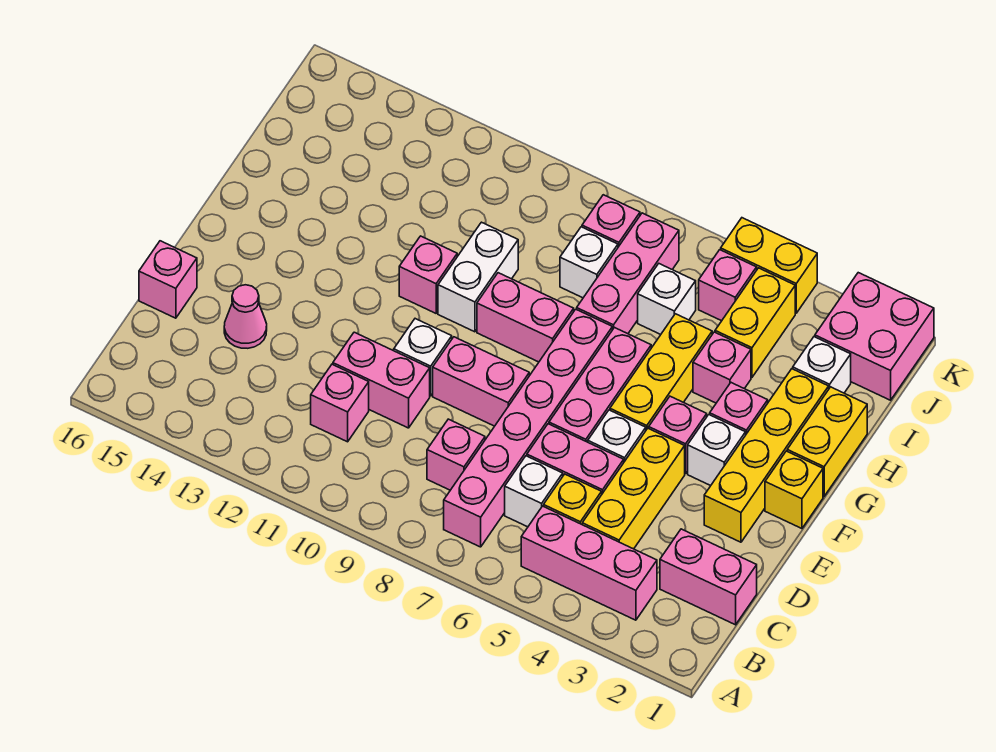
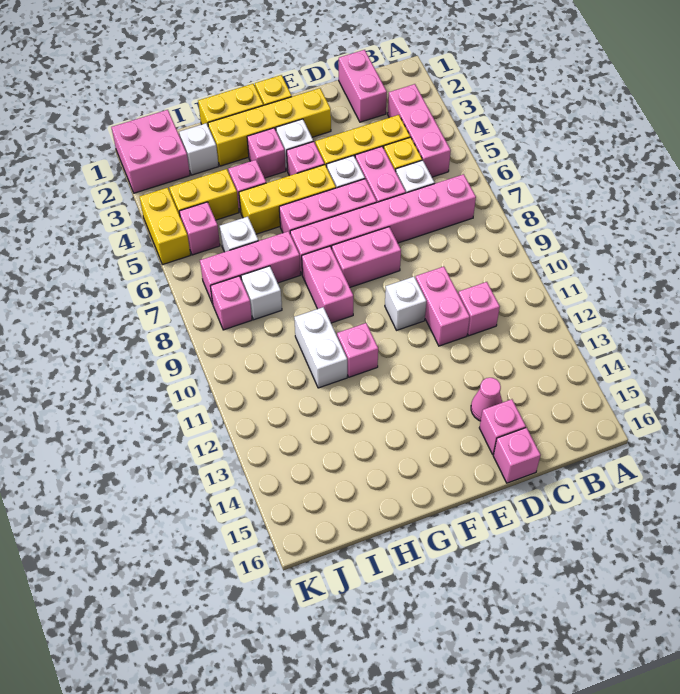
pink 1x1 brick [427,419,485,490] -> pink 1x1 brick moved to [479,399,526,454]
pink 1x2 brick [433,337,529,426] -> pink 1x2 brick turned to [332,227,401,287]
white 1x2 brick [438,222,518,332] -> white 1x2 brick turned to [294,307,347,388]

